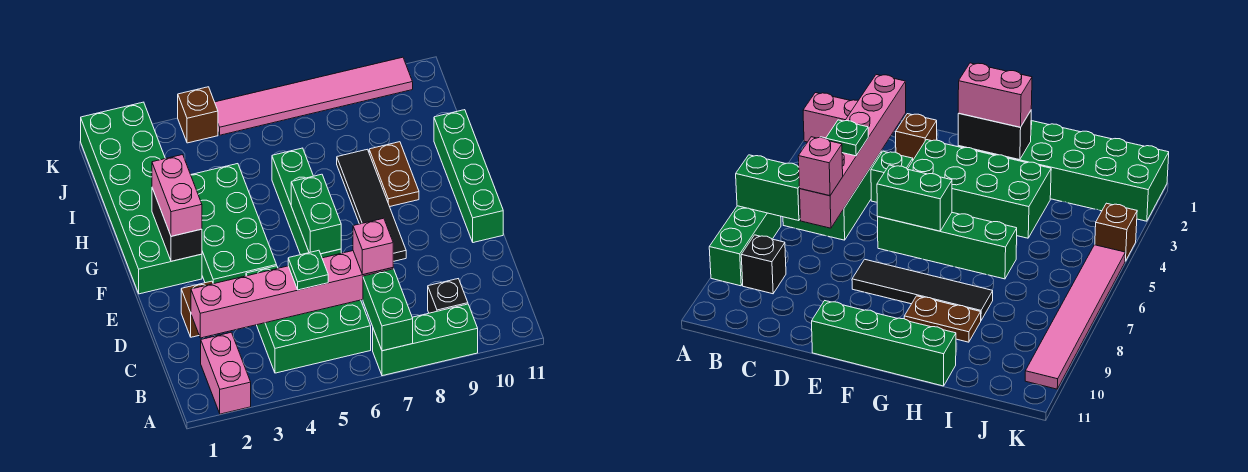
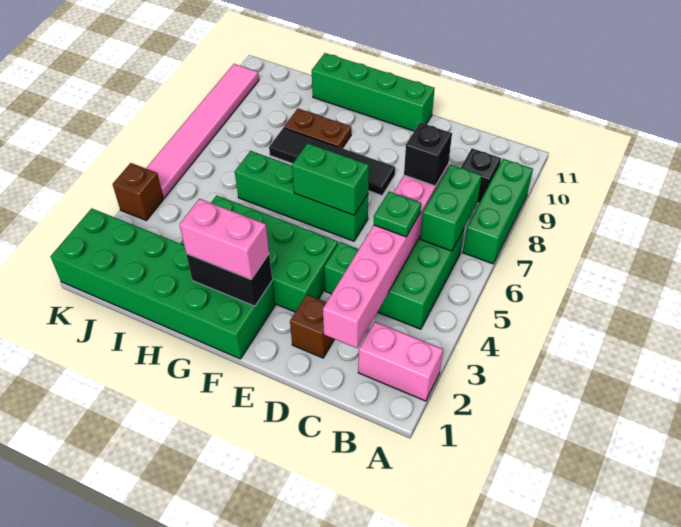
green 1x2 brick [363,269,413,351] -> green 1x2 brick turned to [420,164,482,251]
pink 1x1 brick [353,218,393,275] -> black 1x1 brick [404,123,452,186]

